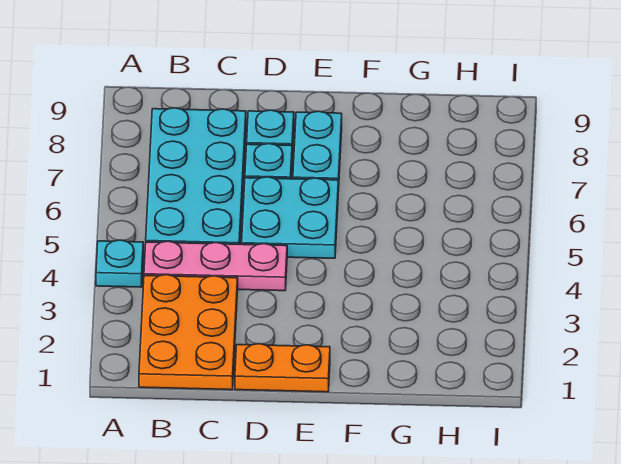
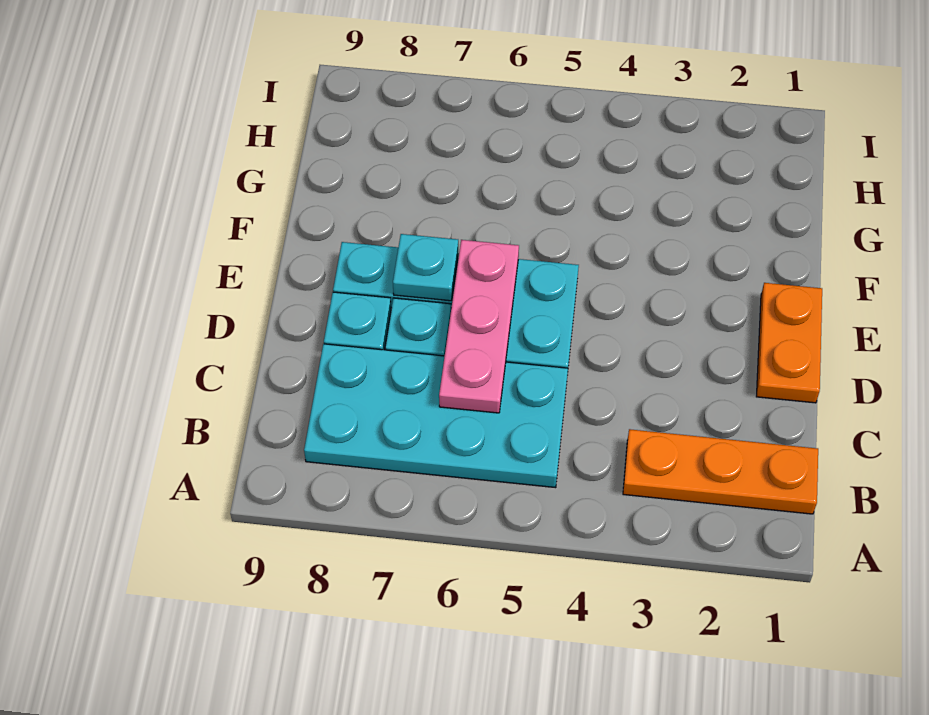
cyan 1x1 plate [96,240,143,287] -> cyan 1x1 plate moved to [393,234,458,301]
orange 2x3 plate [139,275,238,390] -> orange 1x3 plate [623,429,818,514]
pink 1x3 plate [144,241,287,291] -> pink 1x3 plate moved to [439,240,519,413]

